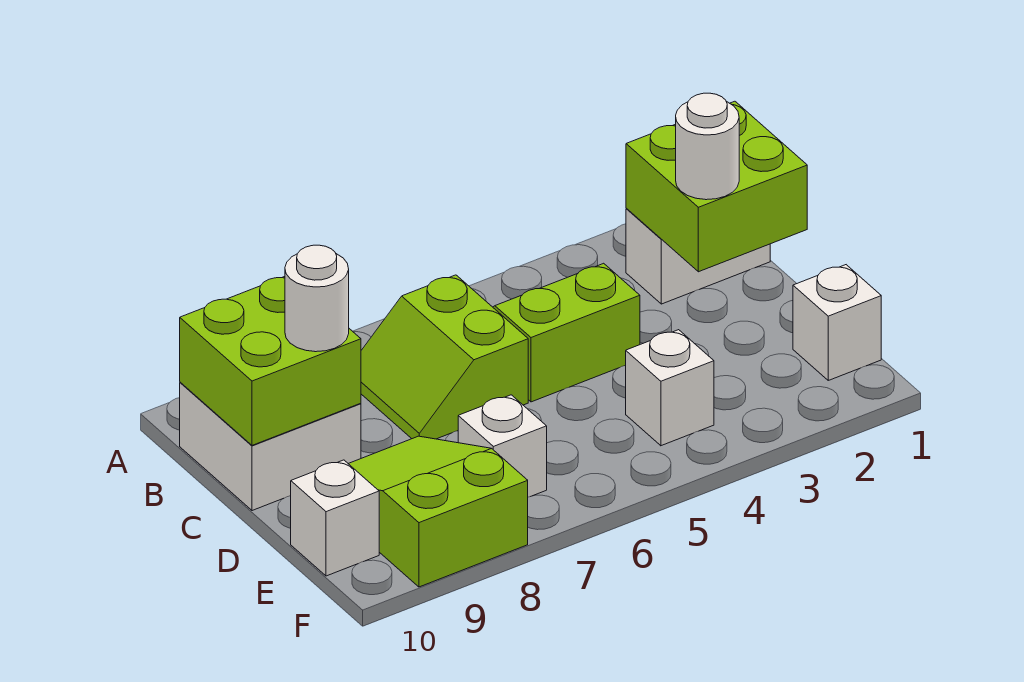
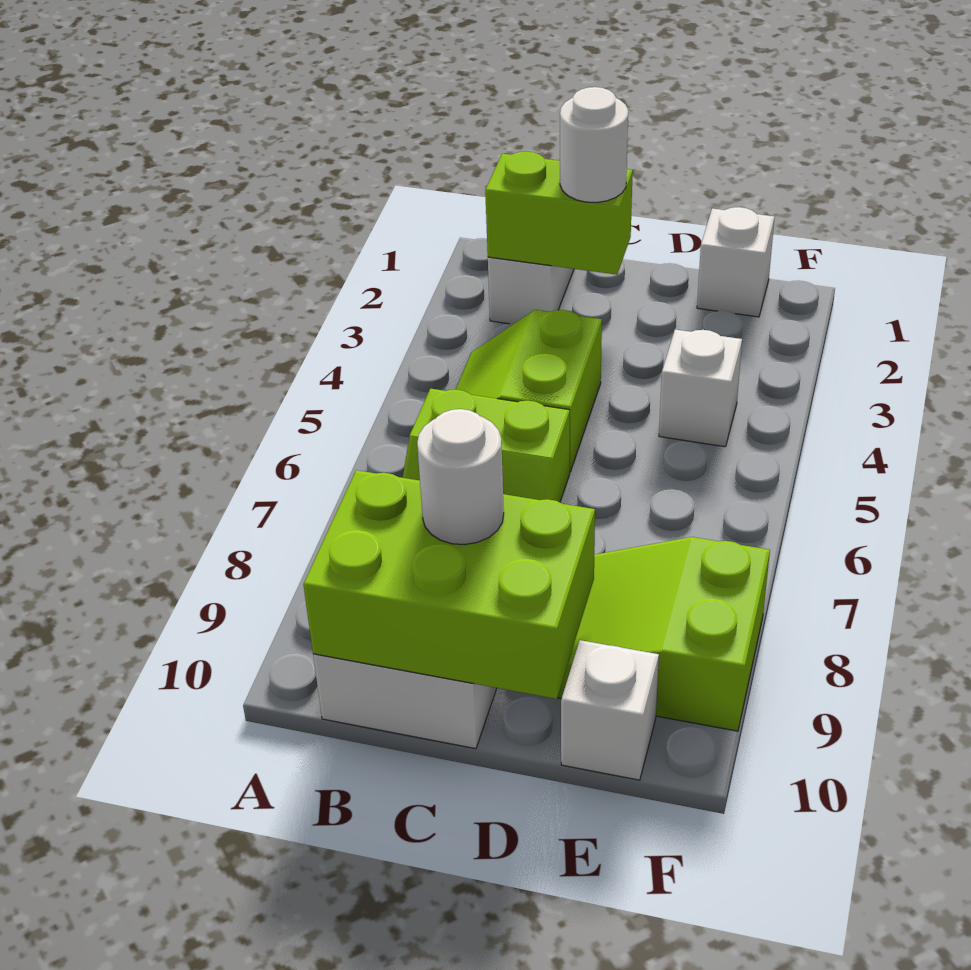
lime 2x2 brick [626,101,807,272] -> lime 1x2 brick [485,152,633,275]
lime 2x2 brick [180,277,361,445] -> lime 2x3 brick [303,470,595,699]
white 1x1 brick [458,395,547,497] -> none

